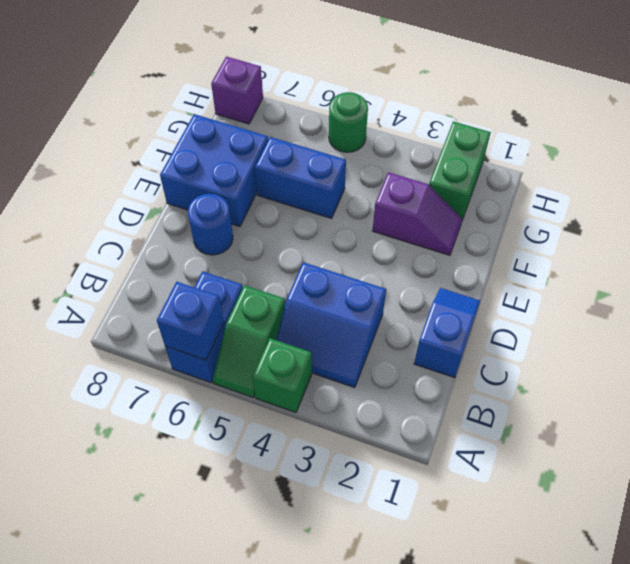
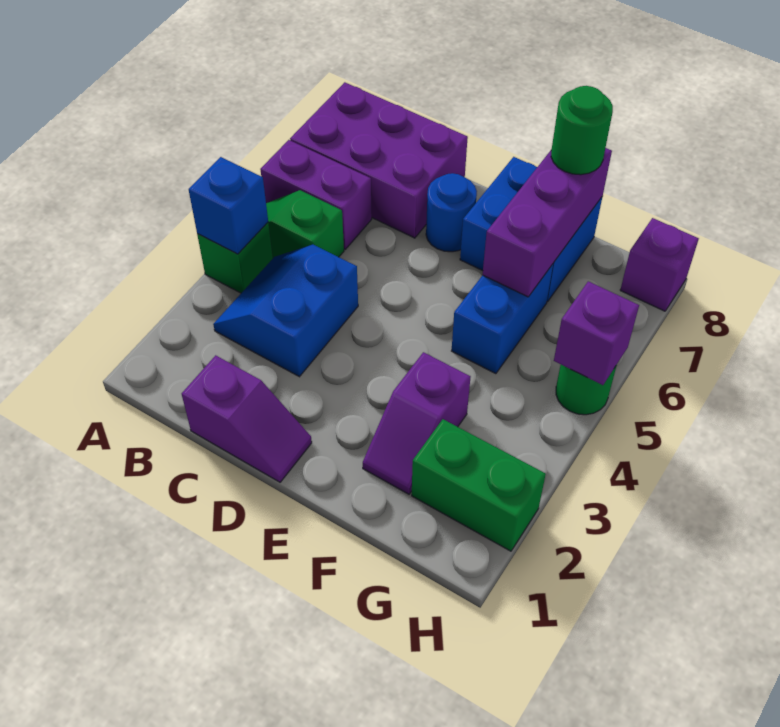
blue 1x2 brick [165,271,243,383] -> purple 1x2 brick [260,140,372,249]
blue 1x1 brick [157,282,224,360] -> blue 1x1 brick moved to [189,157,268,254]
none -> purple 2x3 brick [290,82,468,238]
blue 1x2 slope [414,288,480,378] -> purple 1x2 slope [182,355,312,482]
none -> purple 1x3 brick [482,148,612,297]
none -> green 1x1 round brick [551,86,613,175]
none -> purple 1x1 brick [554,281,639,385]

